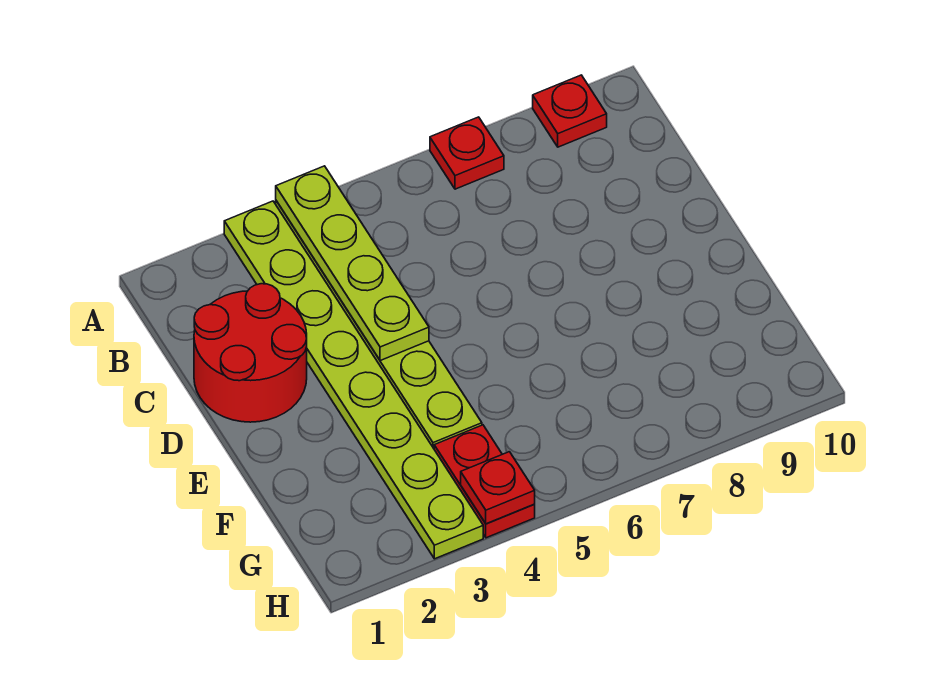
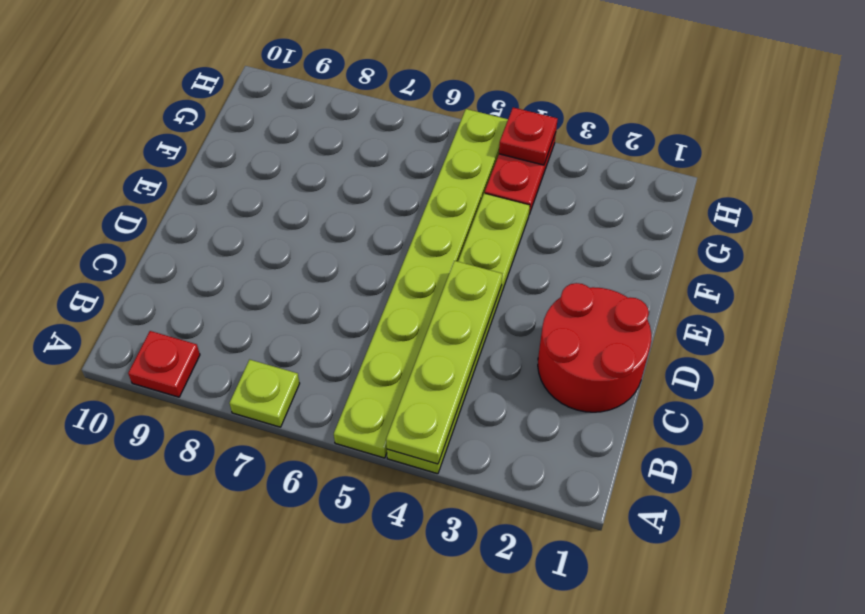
lime 1x8 plate [224,201,483,559] -> lime 1x8 plate moved to [334,109,508,458]
red 1x1 plate [430,117,504,189] -> lime 1x1 plate [229,360,300,427]

